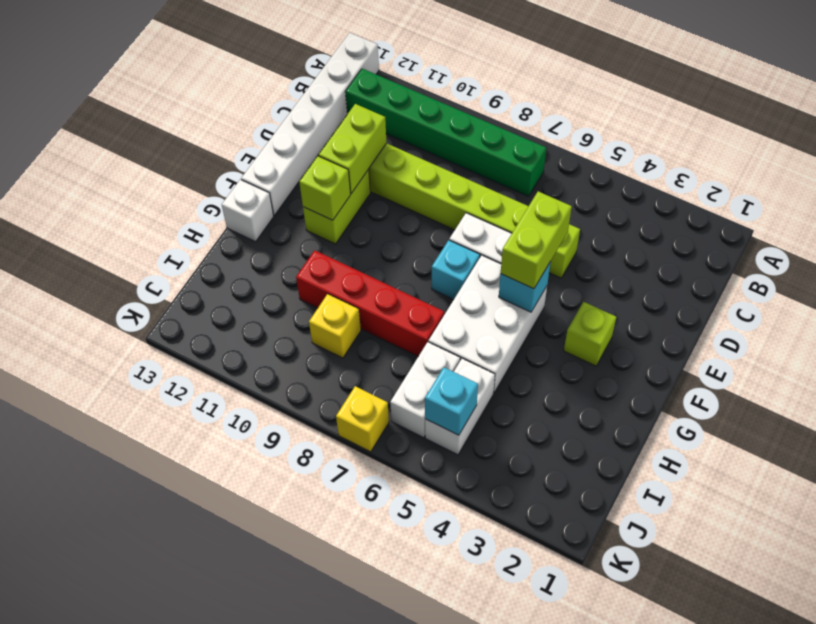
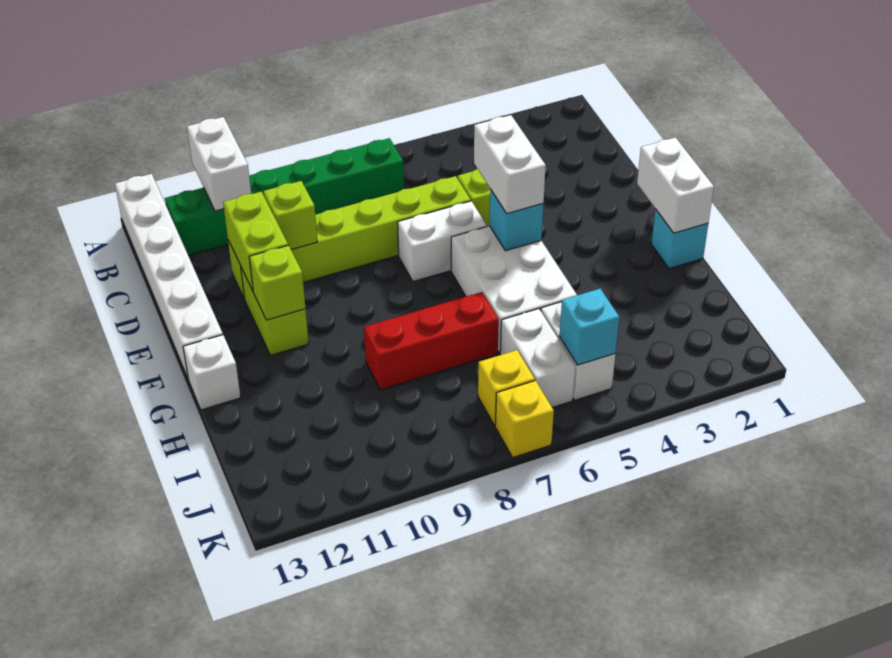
none -> white 1x2 brick [187,117,251,211]
lime 1x2 brick [501,192,572,289] -> white 1x2 brick [474,115,546,214]
none -> white 1x2 brick [637,137,714,233]
lime 1x1 brick [564,302,616,366] -> lime 1x1 brick moved to [264,181,317,249]
cyan 1x1 brick [432,240,480,300] -> cyan 1x1 brick moved to [651,209,708,269]
red 1x4 brick [296,250,444,356] -> red 1x3 brick [364,292,499,390]
yellow 1x1 brick [309,294,361,358] -> yellow 1x1 brick moved to [478,350,535,426]

